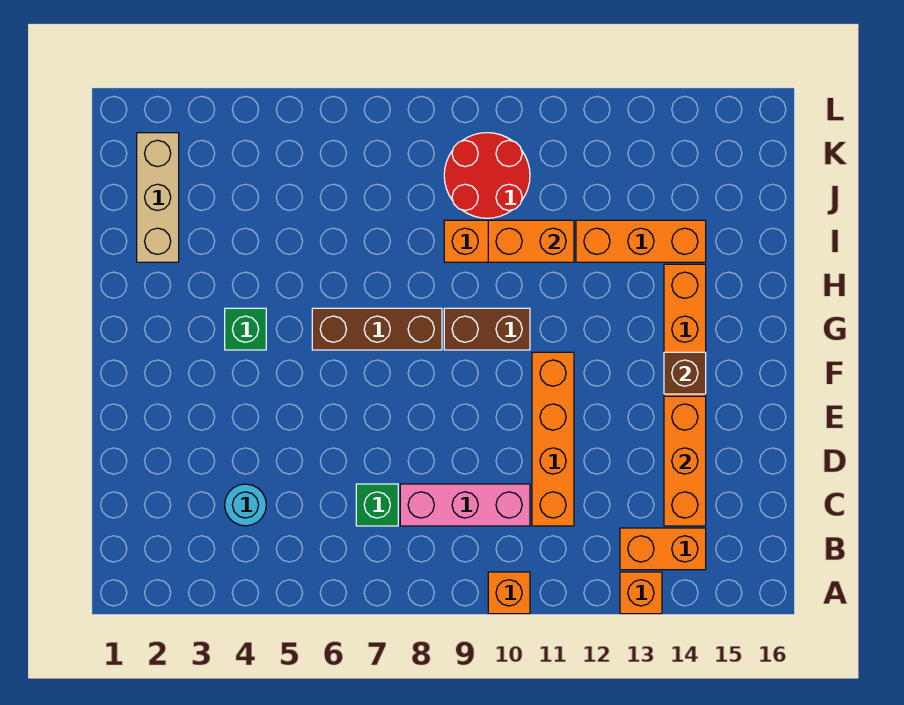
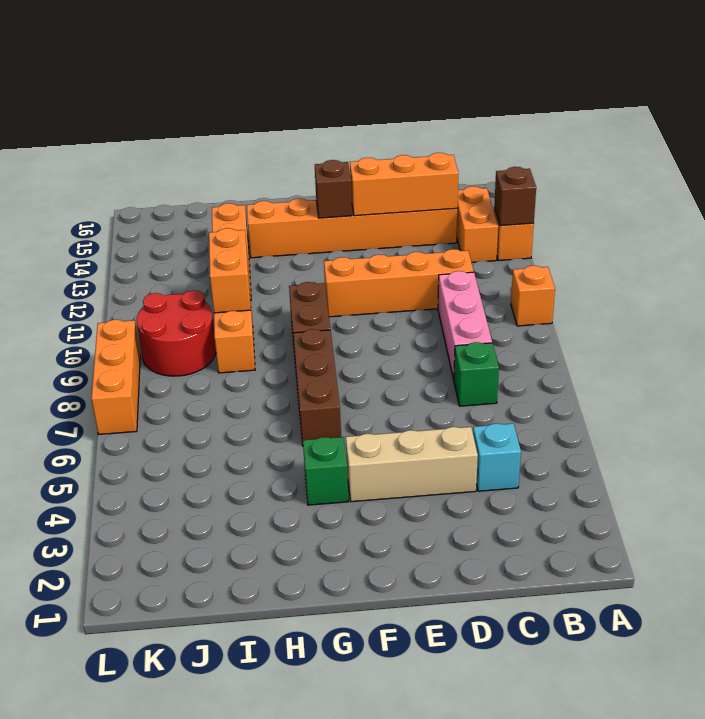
none -> brown 1x1 brick [494,167,536,226]
cyan 1x1 round brick [225,484,266,526] -> cyan 1x1 brick [473,423,521,491]
tan 1x3 brick [137,133,179,262] -> tan 1x3 brick moved to [346,427,478,502]
none -> orange 1x3 brick [91,320,140,434]

